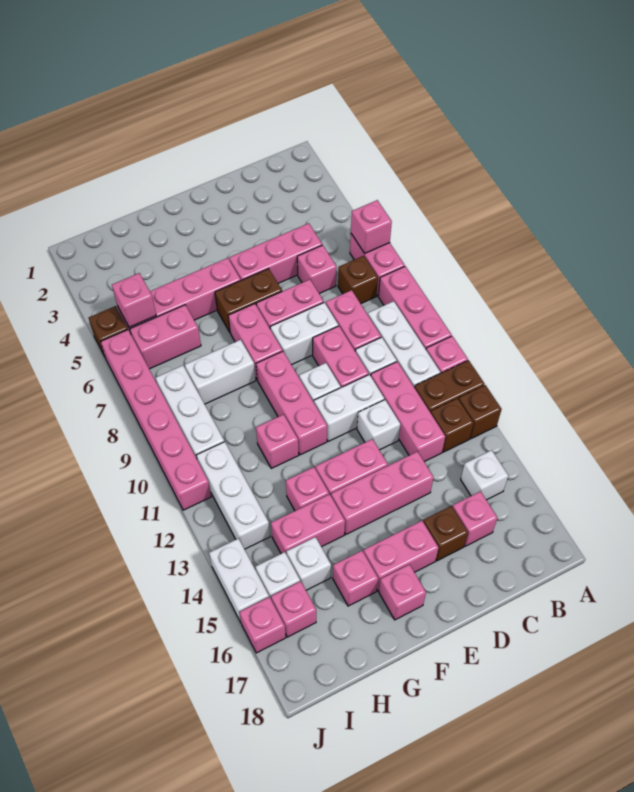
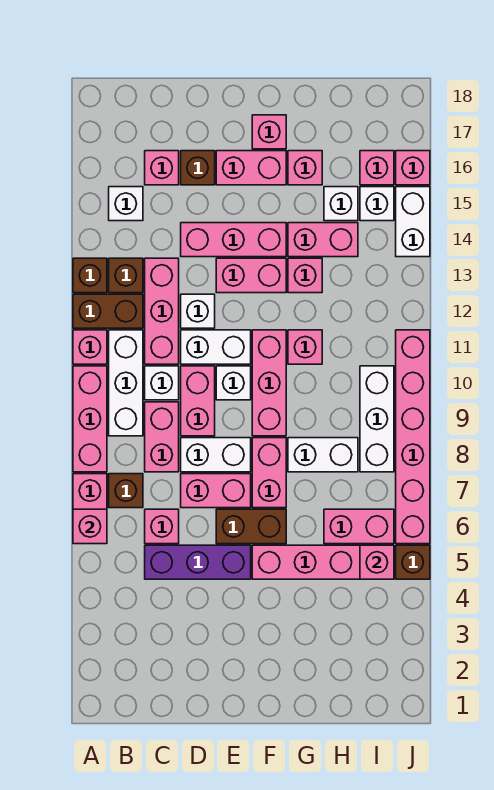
pink 1x3 brick [229,223,322,283] -> purple 1x3 brick [145,545,251,579]
white 1x3 brick [197,442,270,549] -> none

